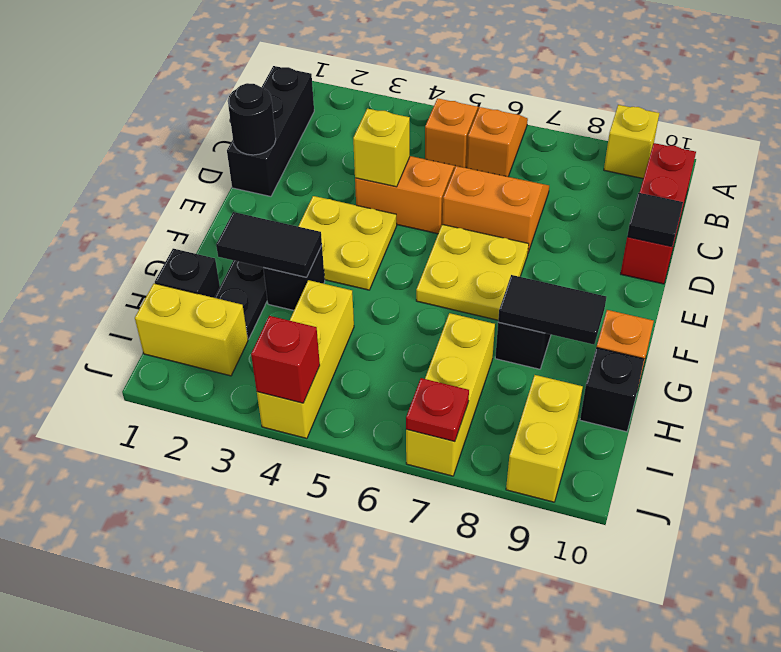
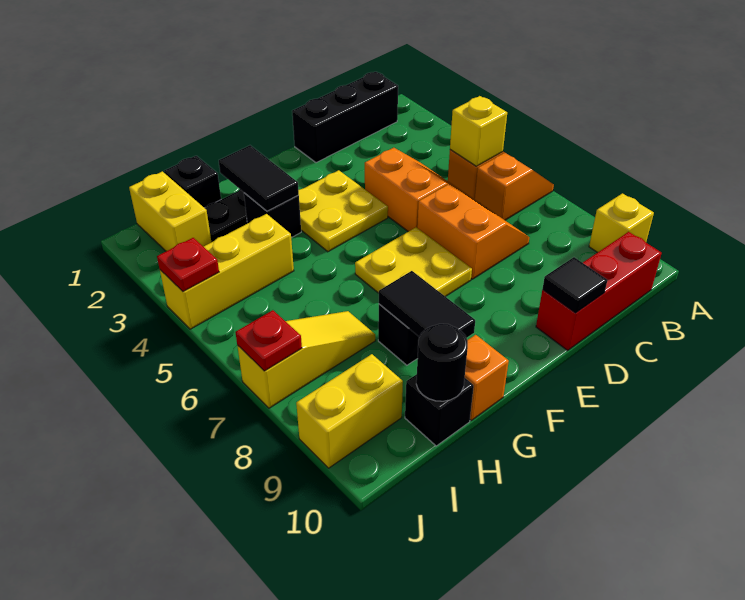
black 1x1 round brick [228,83,276,155] -> black 1x1 round brick moved to [416,324,468,401]
yellow 1x1 brick [353,109,410,187] -> yellow 1x1 brick moved to [450,96,507,166]
yellow 1x3 brick [406,313,495,476] -> yellow 1x3 slope [237,311,375,408]
red 1x1 brick [251,316,320,403] -> red 1x1 plate [157,238,219,291]

